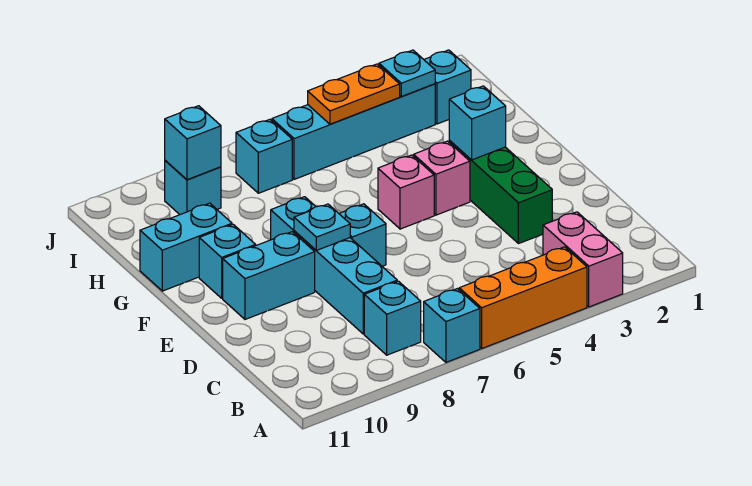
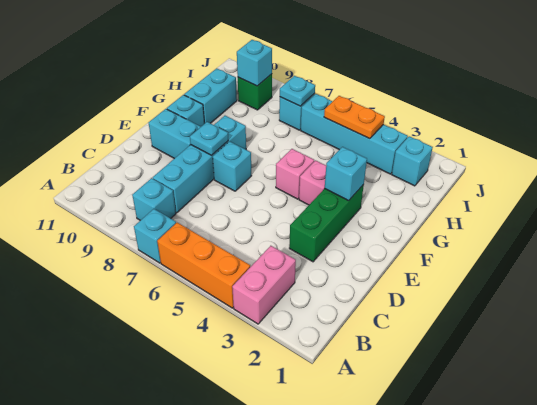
cyan 1x2 brick [140,203,232,291] -> cyan 1x2 brick turned to [184,68,237,124]
cyan 1x1 plate [379,50,435,96] -> cyan 1x1 plate moved to [280,76,315,106]
cyan 1x1 brick [165,161,221,214] -> green 1x1 brick [238,74,272,110]

